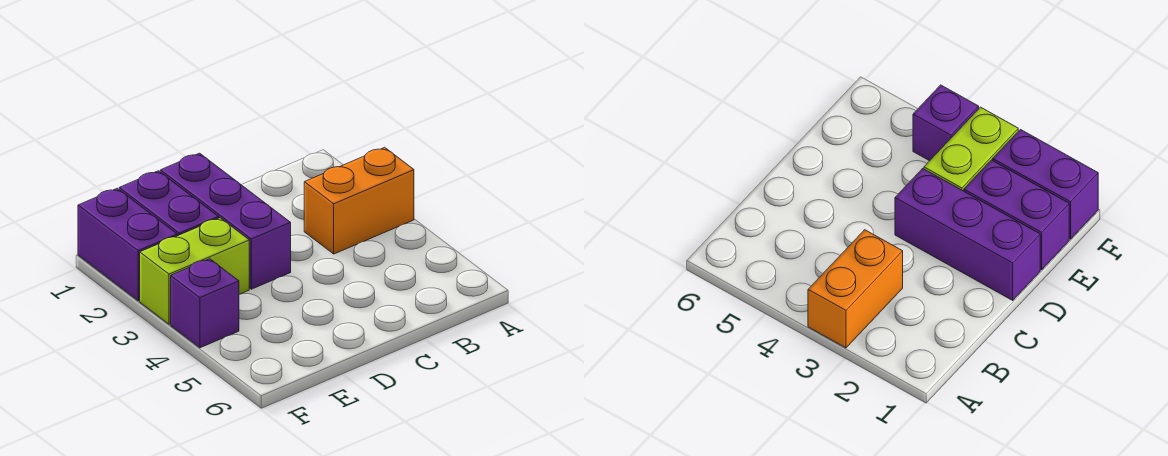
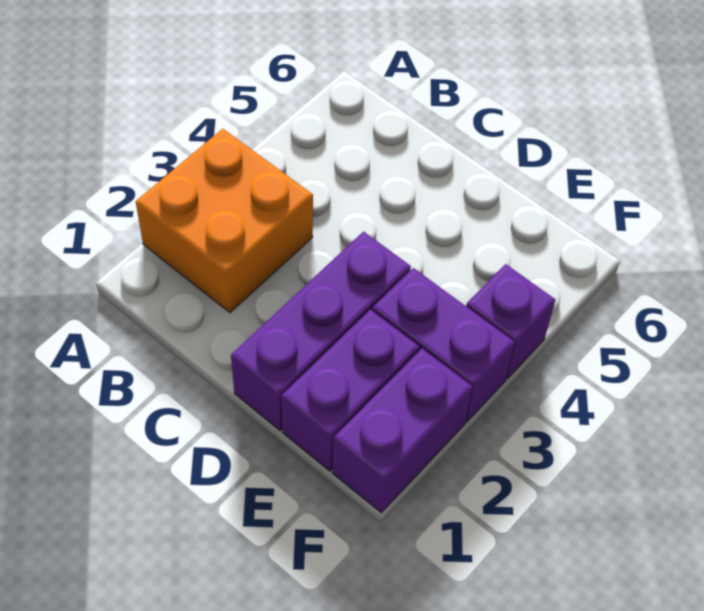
orange 1x2 brick [304,147,414,254] -> orange 2x2 brick [136,129,313,313]
lime 1x2 brick [140,218,249,324] -> purple 1x2 brick [372,268,515,422]

